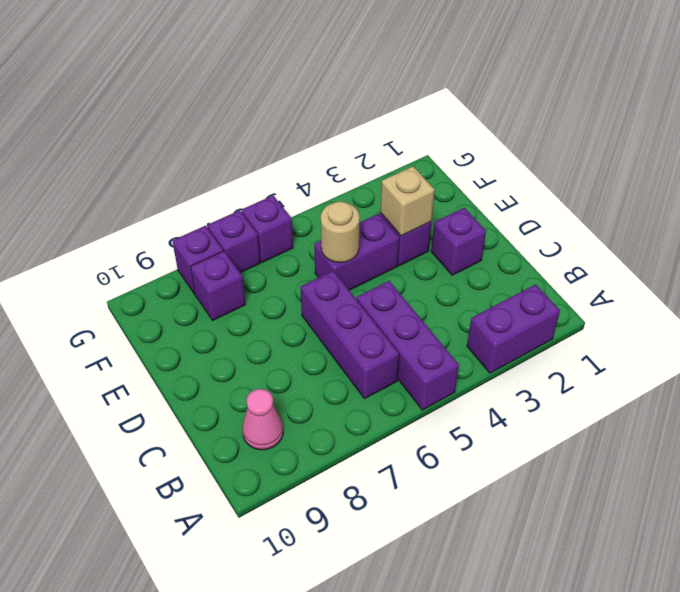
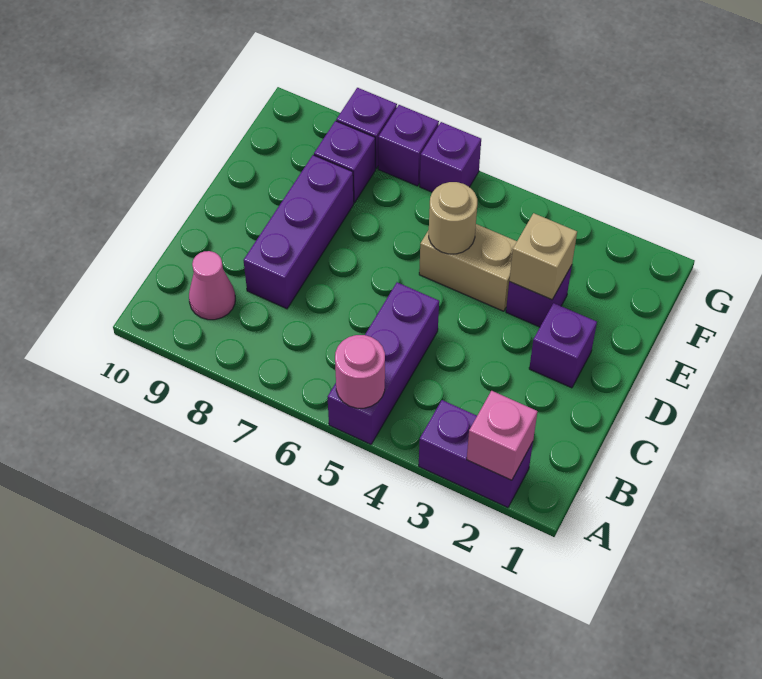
none -> pink 1x1 brick [467,391,538,480]
none -> pink 1x1 round brick [335,335,385,408]
purple 1x3 brick [300,271,399,399] -> purple 1x3 brick moved to [244,155,354,309]
purple 1x2 brick [314,214,399,290] -> tan 1x2 brick [419,224,517,311]

